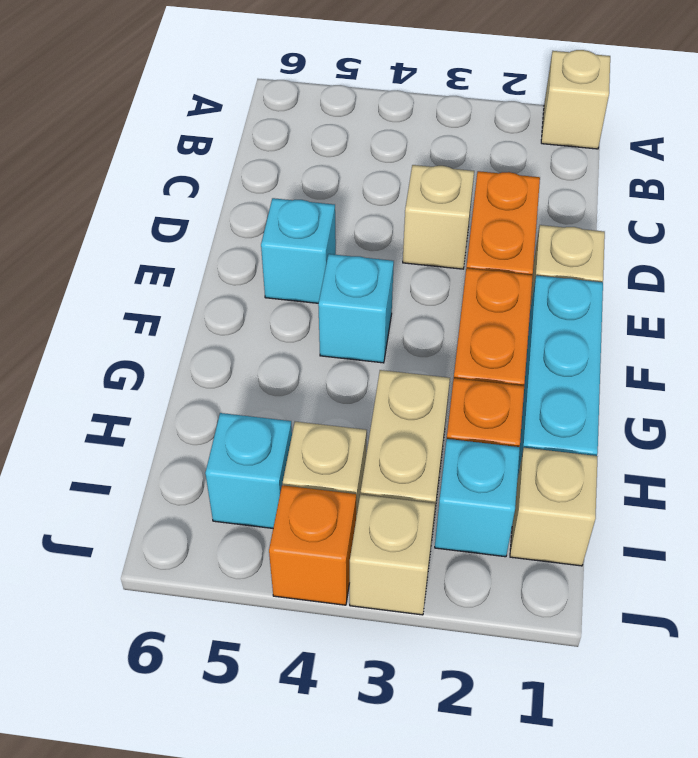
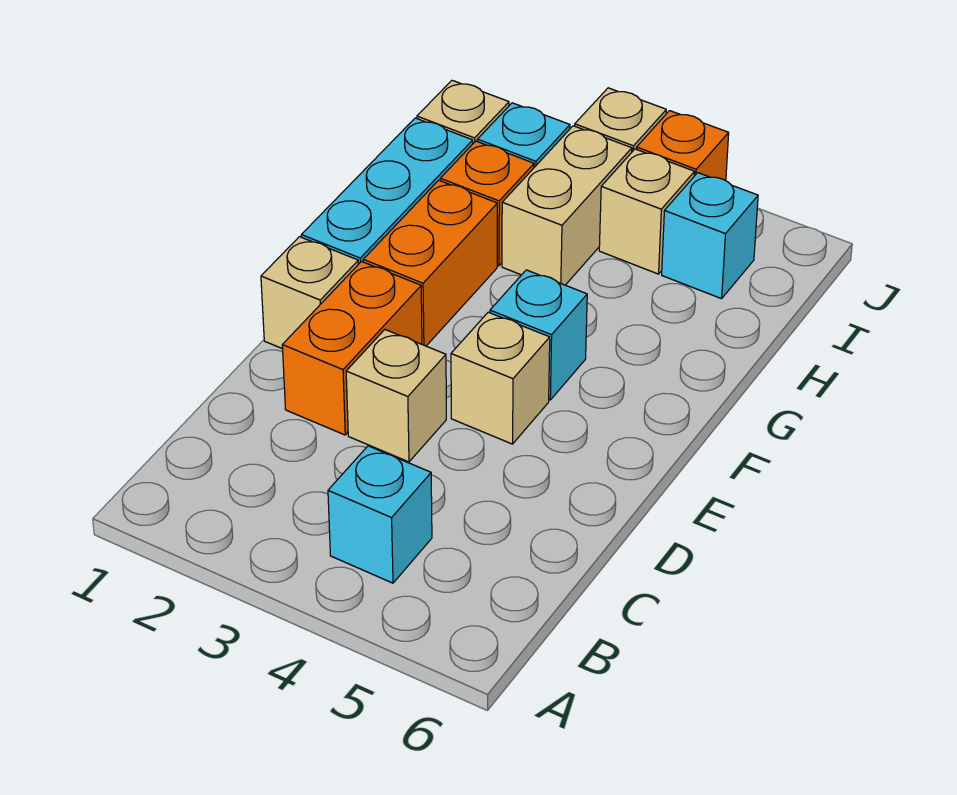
tan 1x1 brick [541,50,610,149] -> tan 1x1 brick moved to [451,312,550,444]
cyan 1x1 brick [261,198,336,303] -> cyan 1x1 brick moved to [328,446,432,583]

